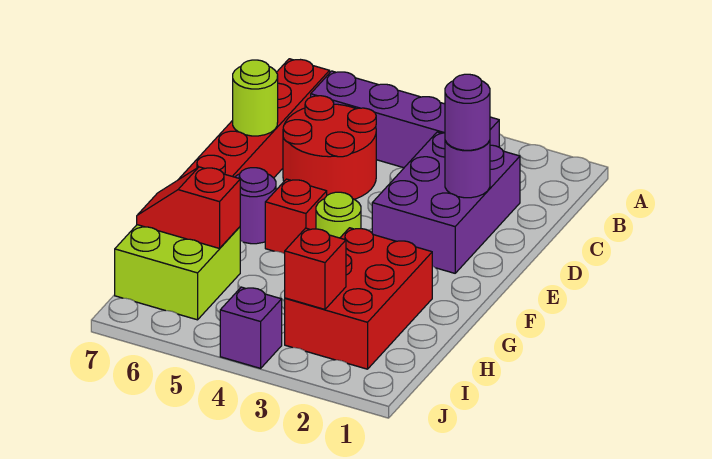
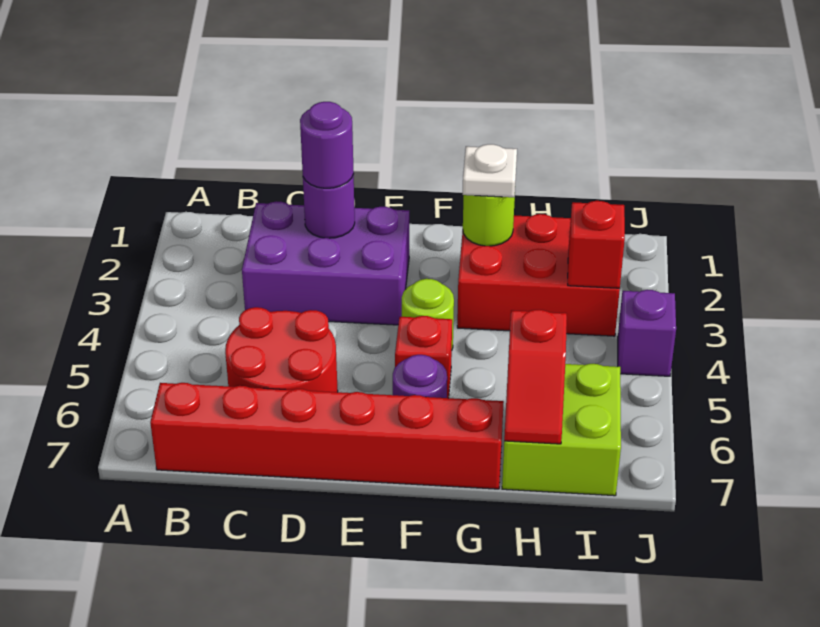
purple 1x4 brick [311,71,499,168] -> none
lime 1x1 round brick [233,60,278,136] -> lime 1x1 round brick moved to [463,195,515,246]
none -> white 1x1 plate [463,144,517,197]

